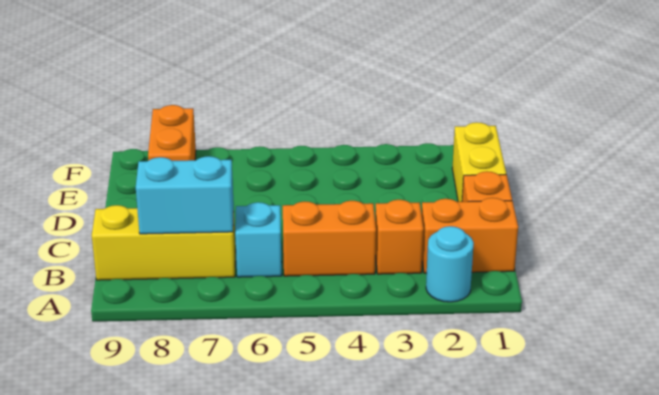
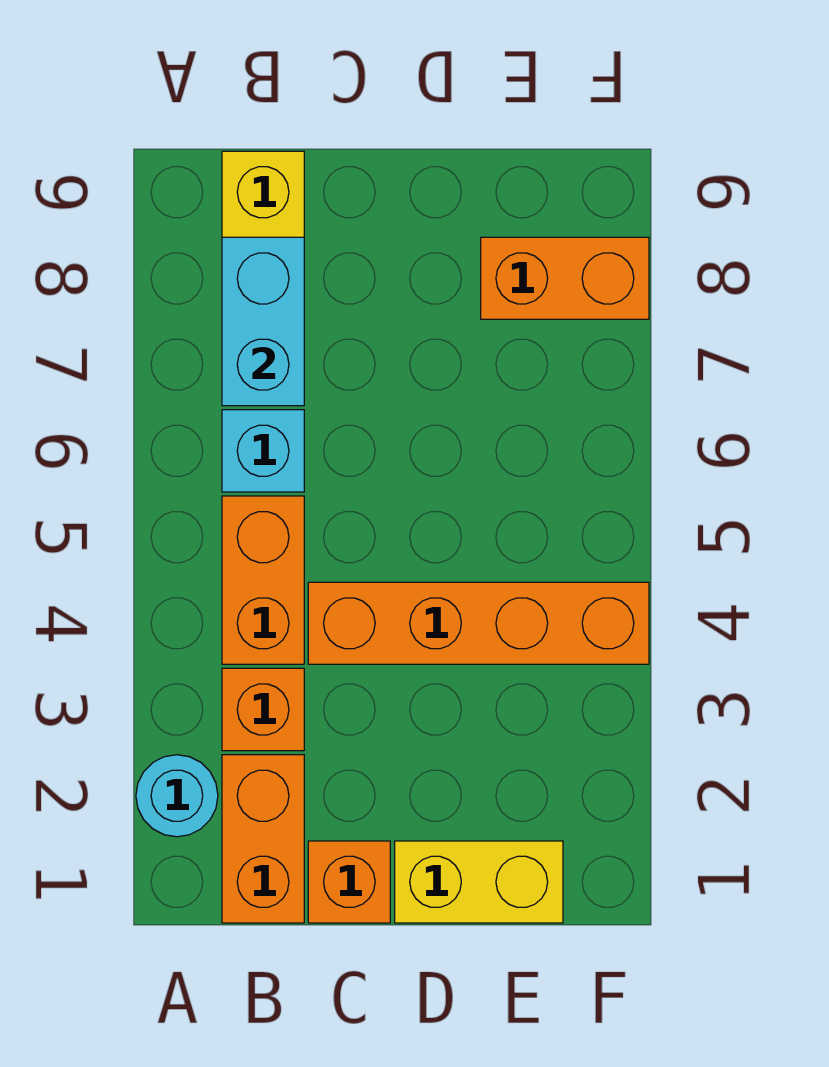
none -> orange 1x4 brick [308,582,649,664]

